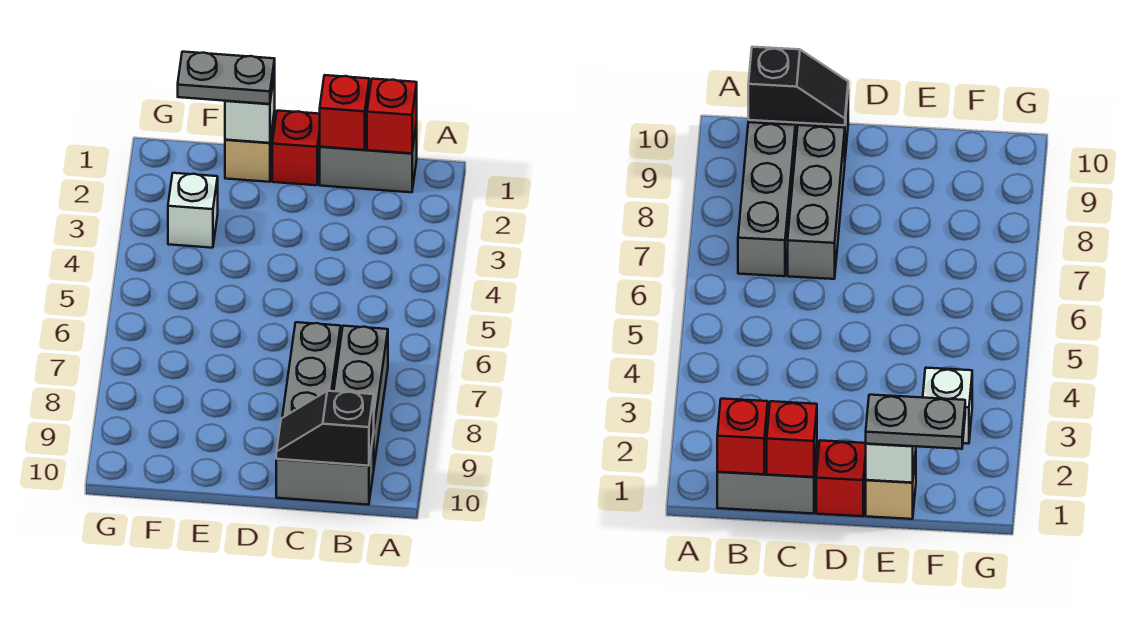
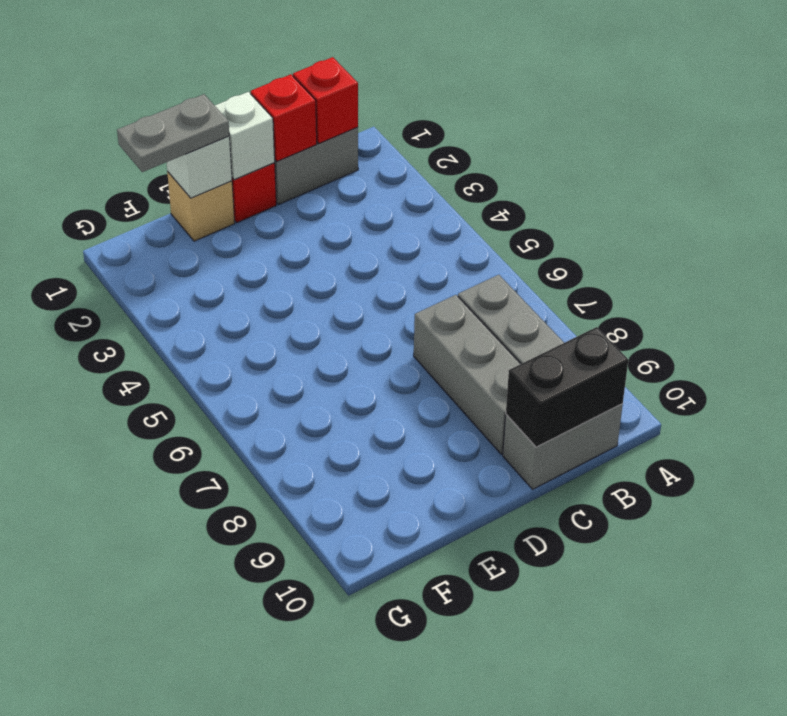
black 1x2 slope [276,391,374,466] -> black 1x2 brick [506,327,628,447]
white 1x1 brick [168,173,218,248] -> white 1x1 brick moved to [215,92,275,180]

